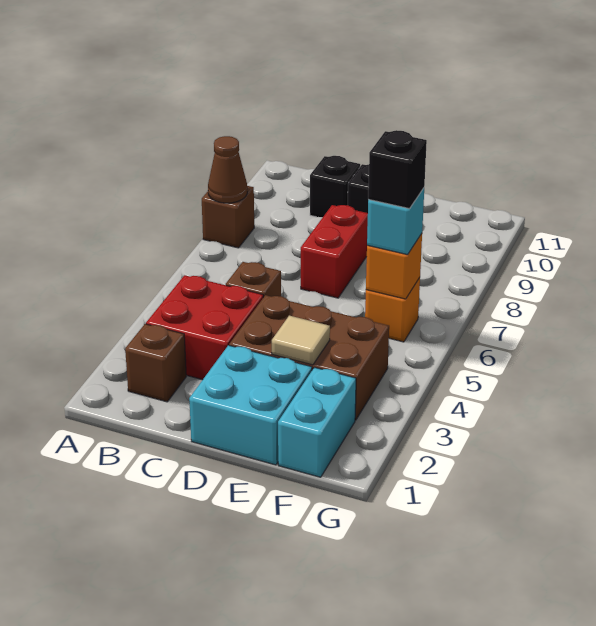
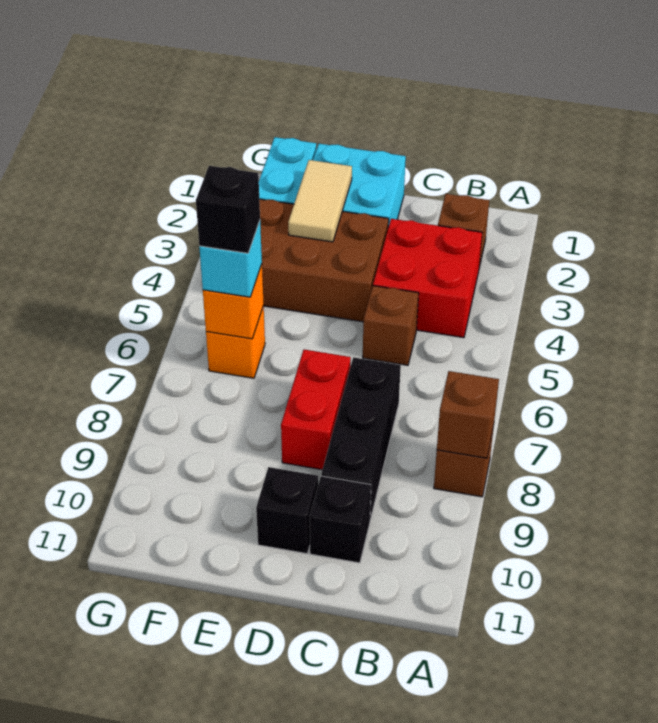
brown 1x1 cone [208,136,247,203] -> brown 1x1 brick [437,371,499,458]
none -> black 1x3 brick [321,357,401,520]
tan 1x1 tile [272,316,330,365] -> tan 1x2 tile [288,160,352,242]

